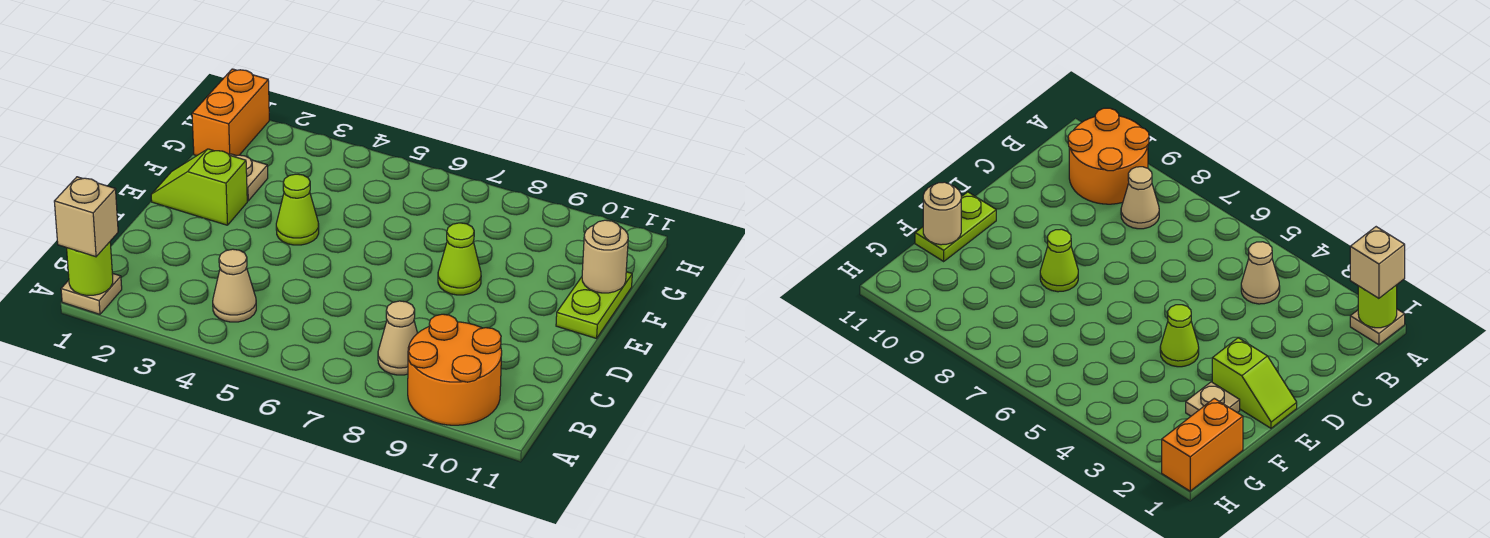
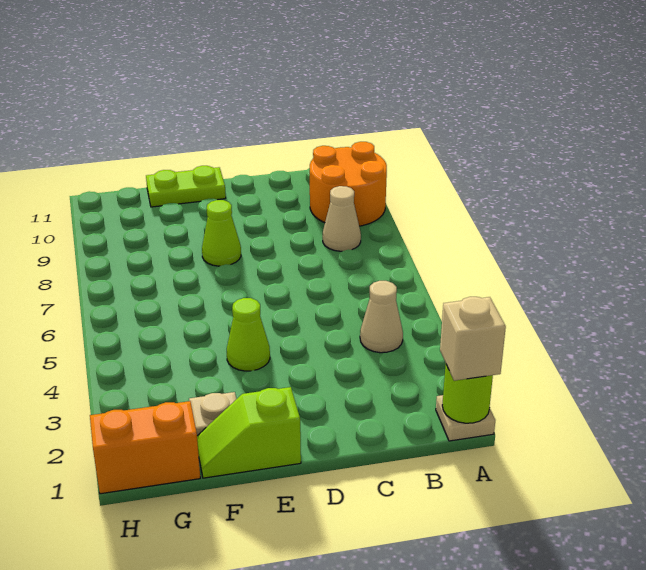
lime 1x2 slope [151,149,247,225] -> lime 1x2 slope turned to [197,387,301,478]
tan 1x1 round brick [582,220,628,293] -> none

